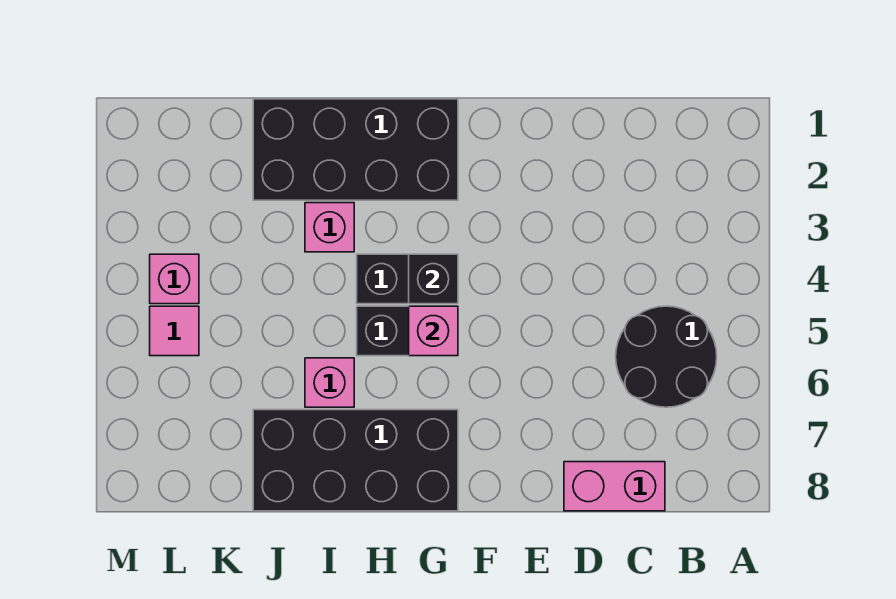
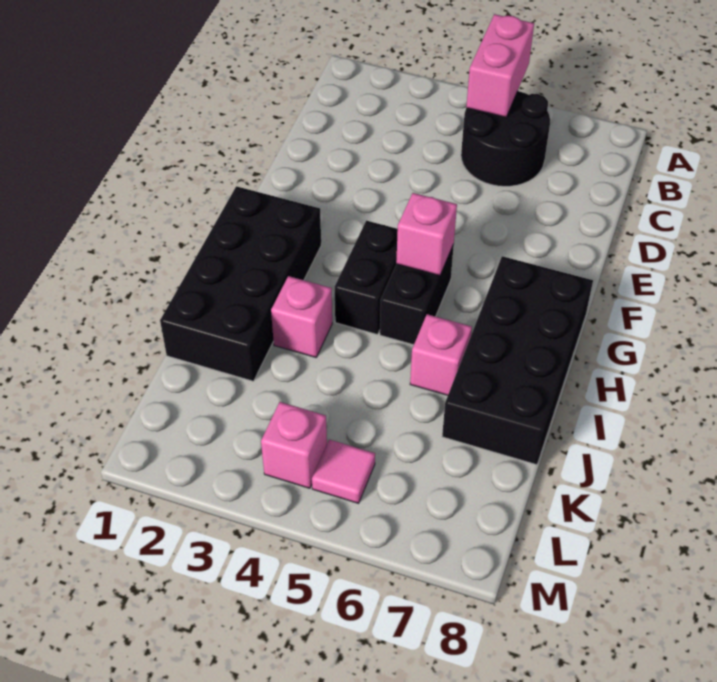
pink 1x2 brick [564,462,665,511] -> pink 1x2 brick moved to [466,14,534,117]
black 1x1 brick [409,254,458,304] -> none

